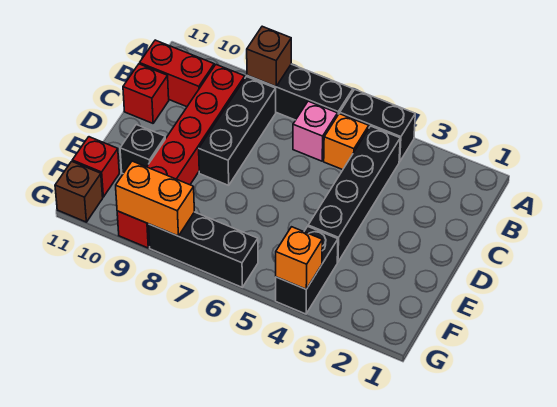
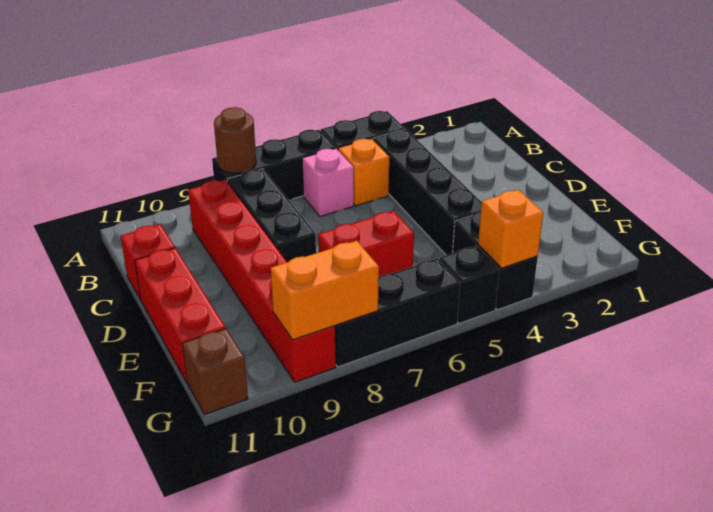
brown 1x1 brick [247,26,291,87] -> brown 1x1 round brick [214,107,256,173]
red 1x2 brick [140,40,214,107] -> red 1x2 brick moved to [318,211,414,277]
black 1x1 brick [120,125,165,173] -> black 1x1 brick moved to [439,246,499,323]
red 1x1 brick [72,137,119,197] -> red 1x3 brick [135,248,226,383]

